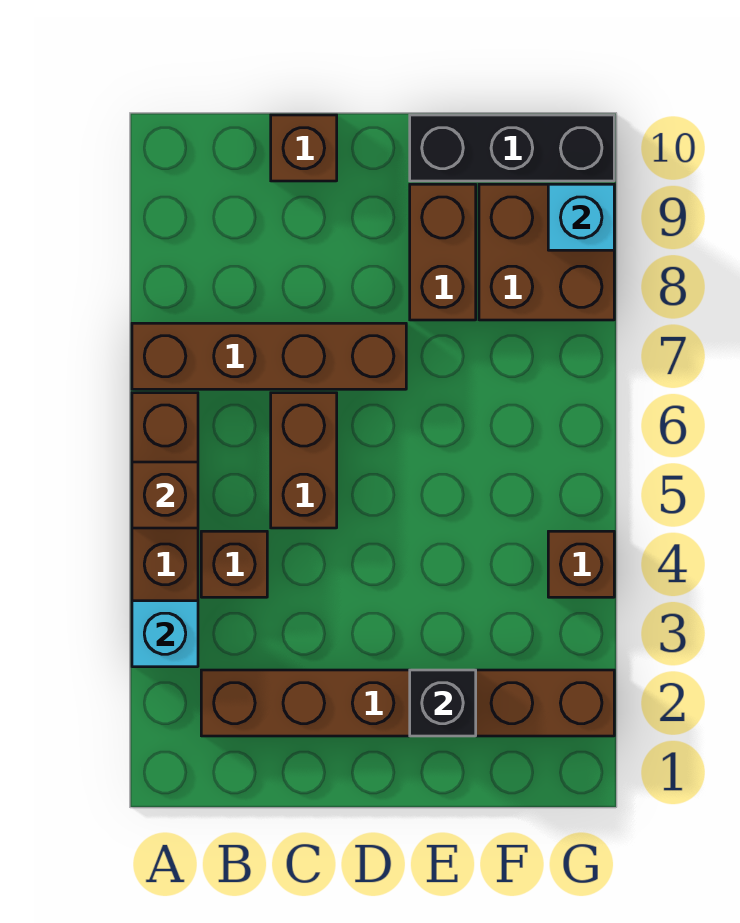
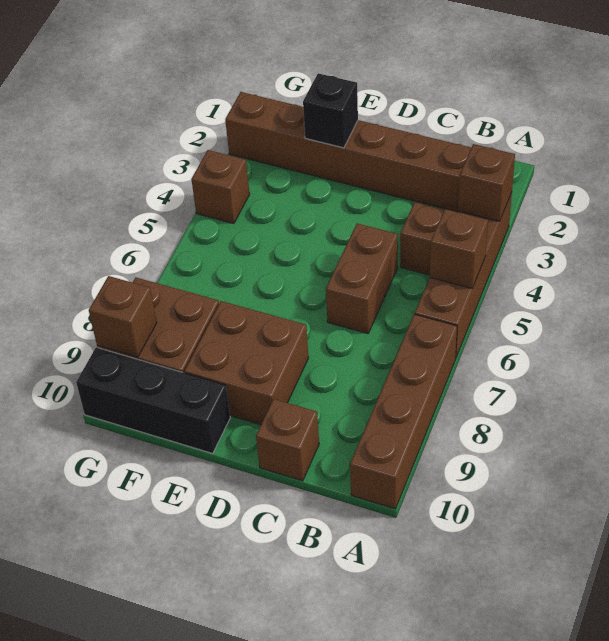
cyan 1x1 brick [132,601,198,667] -> brown 1x1 brick [458,144,515,221]
brown 1x4 brick [132,323,406,389] -> brown 1x4 brick turned to [350,314,457,509]
brown 1x2 brick [410,184,476,320] -> brown 2x2 brick [184,301,308,425]
cyan 1x1 brick [548,184,614,250] -> brown 1x1 brick [89,276,157,357]

